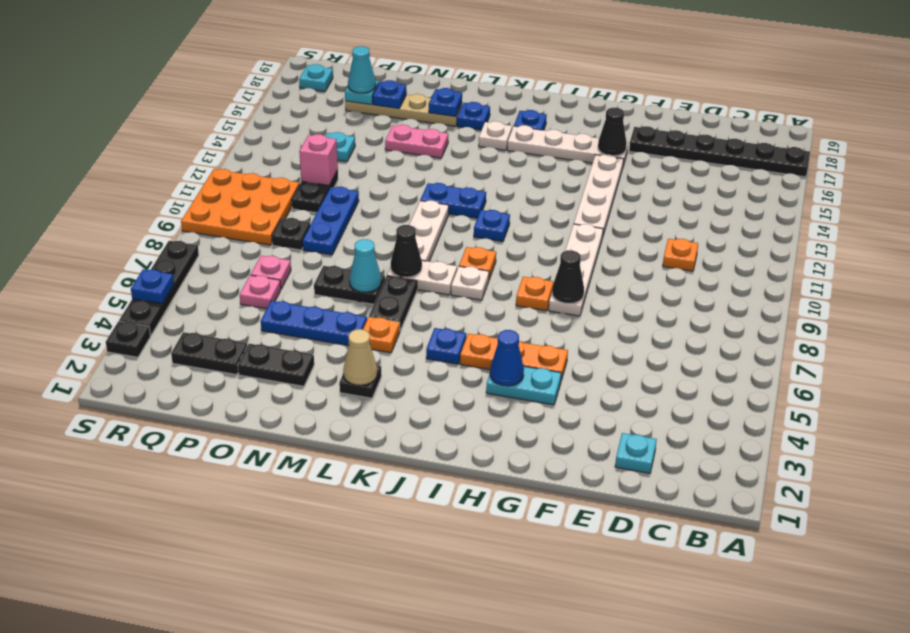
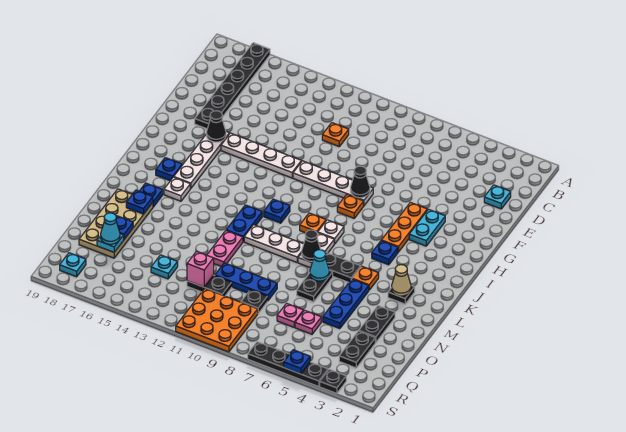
blue 1x1 cone [490,330,524,386] -> none
pink 1x2 plate [385,125,448,158] -> pink 1x2 plate moved to [207,231,243,266]
tan 1x4 plate [345,94,462,126] -> tan 2x4 plate [79,189,153,258]

